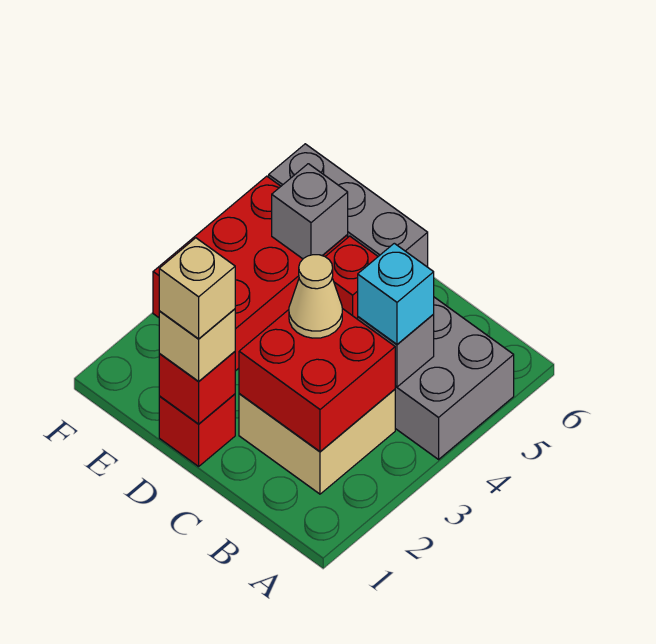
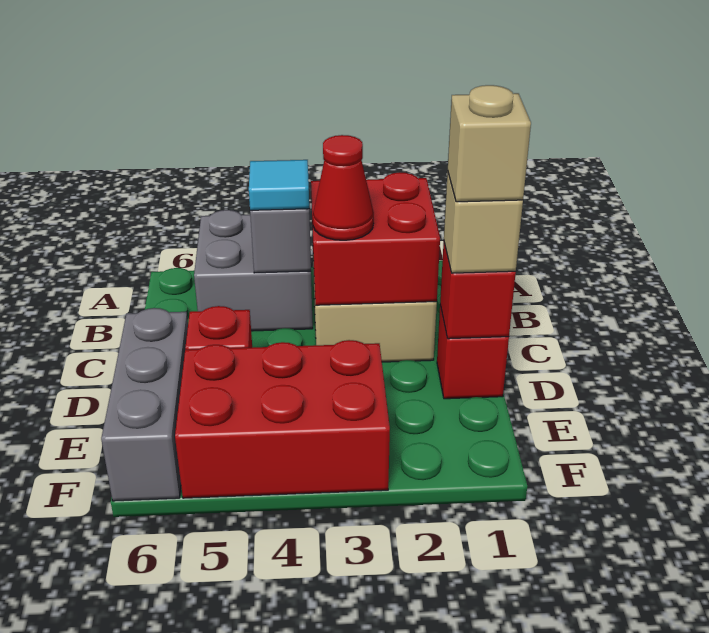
cyan 1x1 brick [358,243,434,344] -> cyan 1x1 tile [249,160,309,210]
tan 1x1 cone [289,255,342,338] -> red 1x1 cone [313,135,374,240]
grey 1x1 brick [272,164,348,259] -> none

